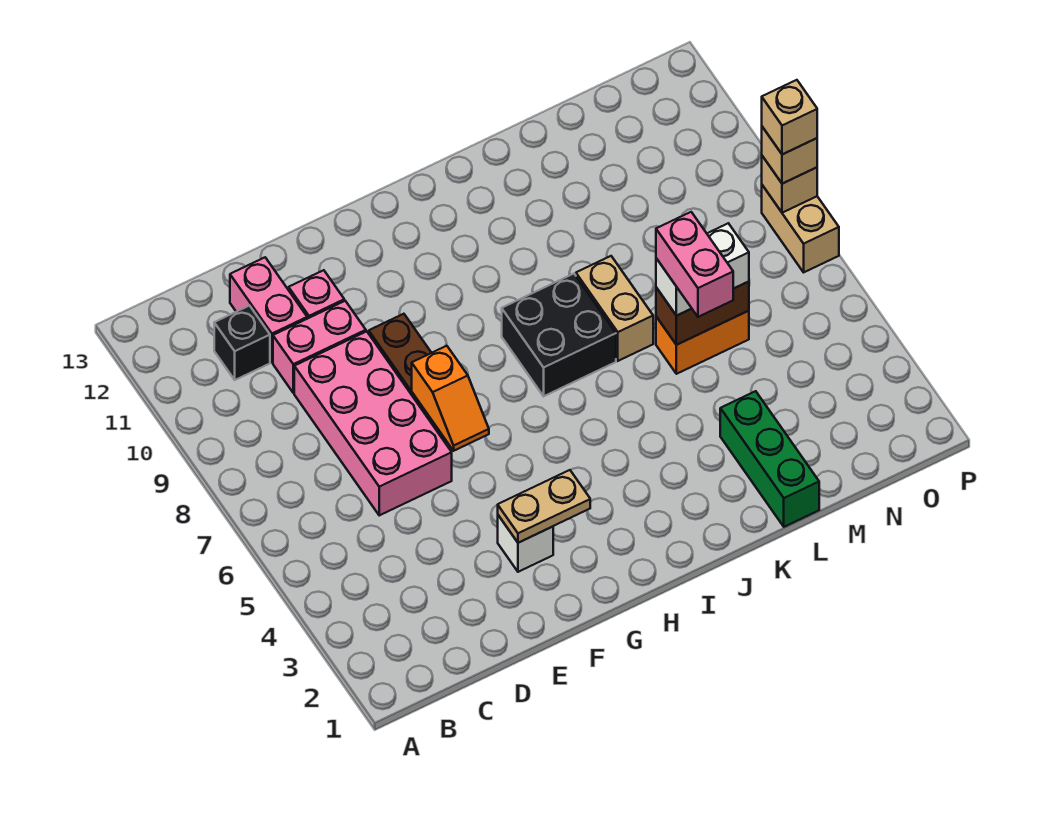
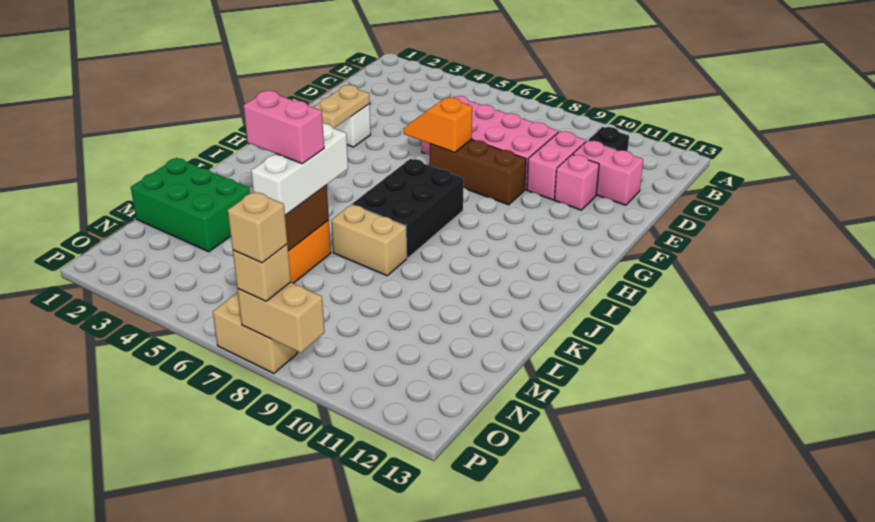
black 2x2 brick [502,274,616,396] -> black 2x3 brick [352,159,464,258]
green 1x3 brick [720,391,819,527] -> green 2x3 brick [131,158,250,252]
white 1x2 brick [656,223,749,316] -> white 1x3 brick [251,123,348,215]
tan 1x1 brick [762,156,817,213] -> tan 1x2 brick [237,282,325,353]

